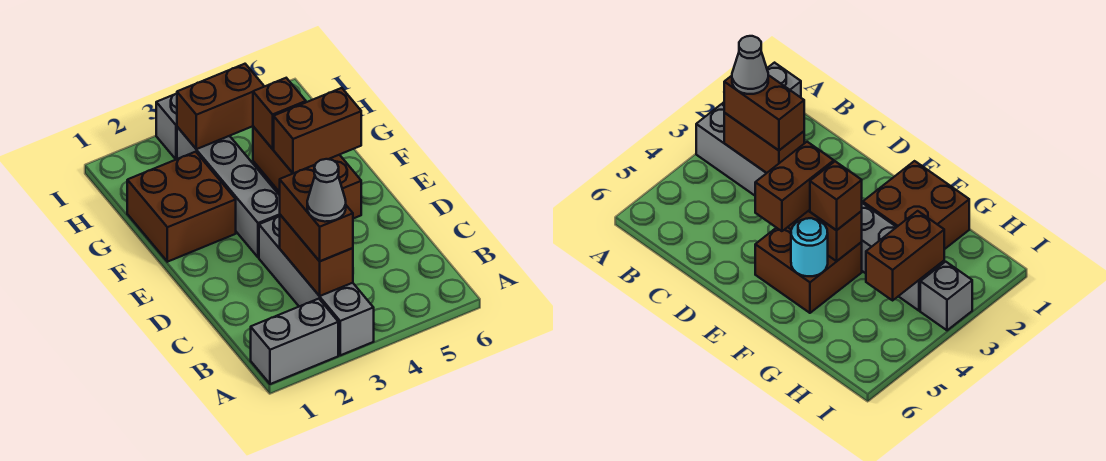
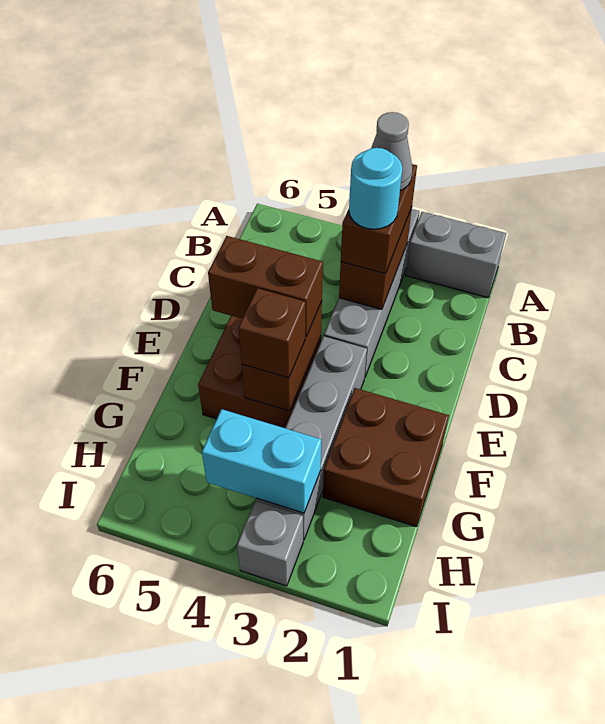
cyan 1x1 round brick [791,218,828,276] -> cyan 1x1 round brick moved to [349,148,402,229]
brown 1x2 brick [177,64,264,149] -> cyan 1x2 brick [202,409,321,513]

